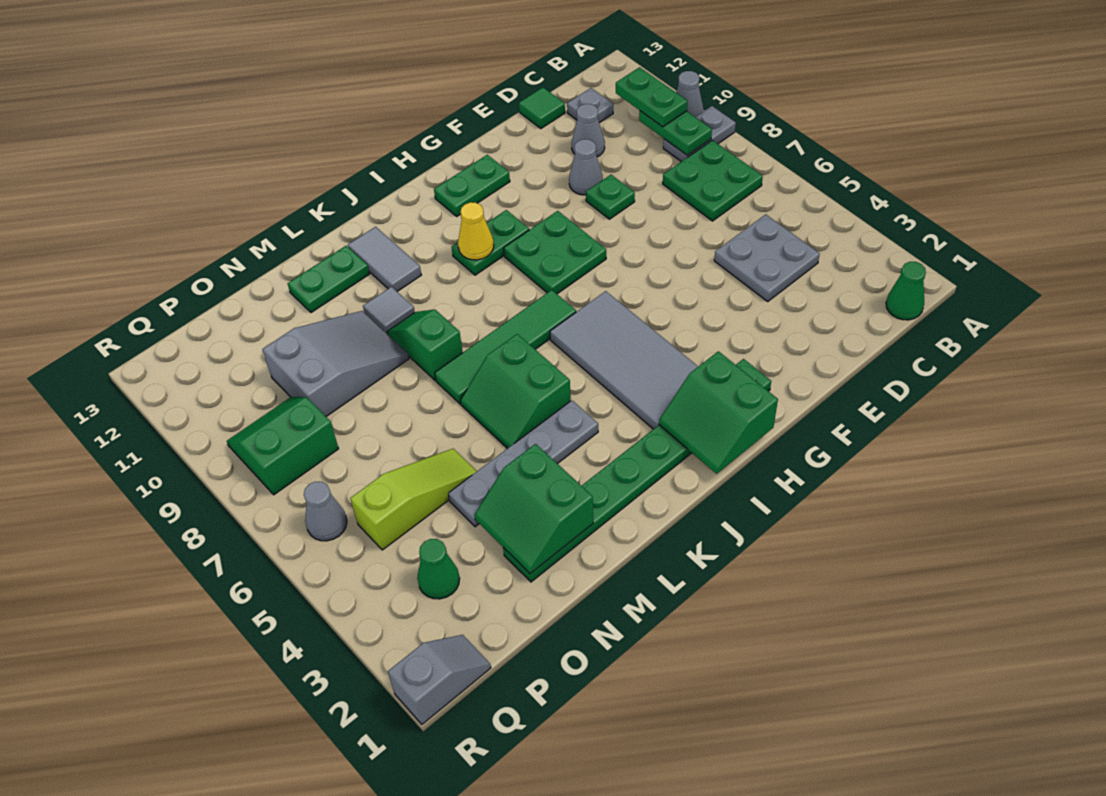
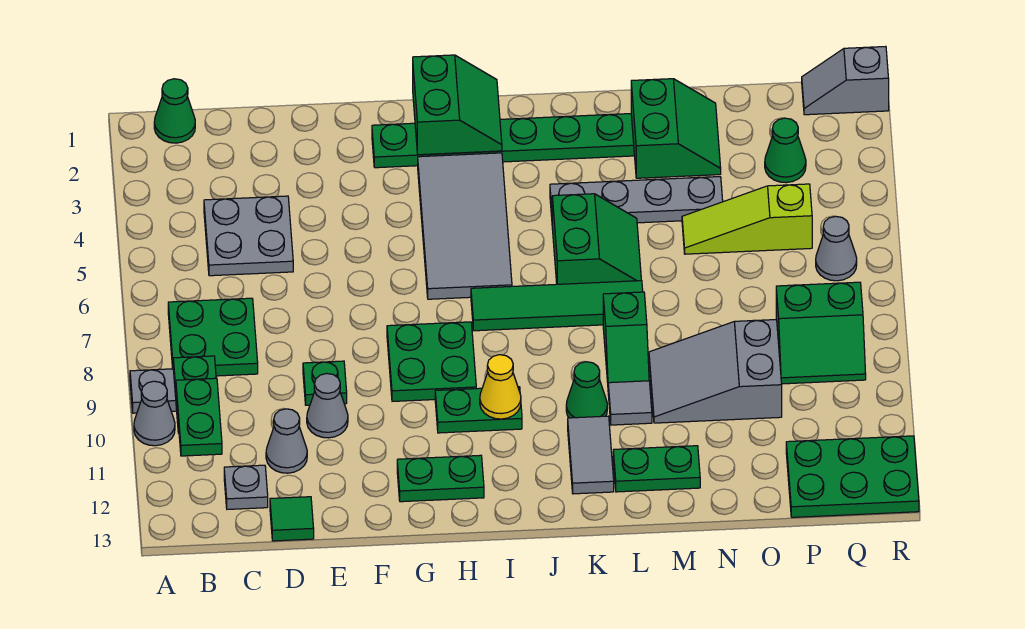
none -> green 1x1 cone [566,362,607,418]
none -> green 2x3 plate [786,436,919,517]

